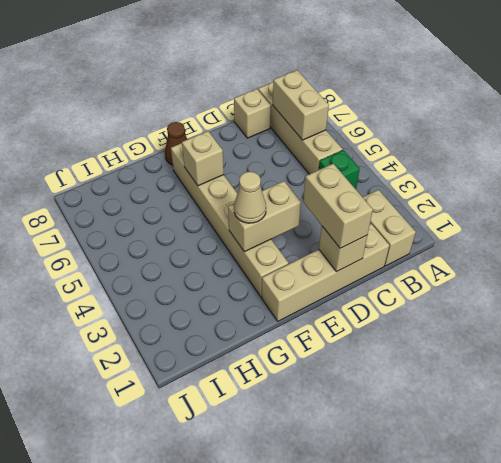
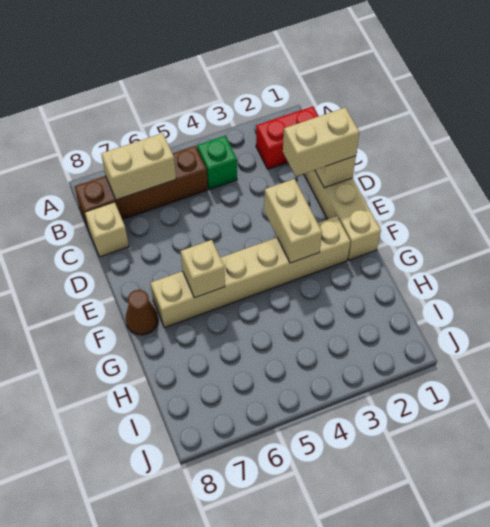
tan 1x2 brick [363,190,416,266] -> red 1x2 brick [256,106,319,169]
tan 1x4 brick [258,82,342,174] -> brown 1x4 brick [75,146,208,229]
tan 1x1 cone [234,172,266,223] -> none

